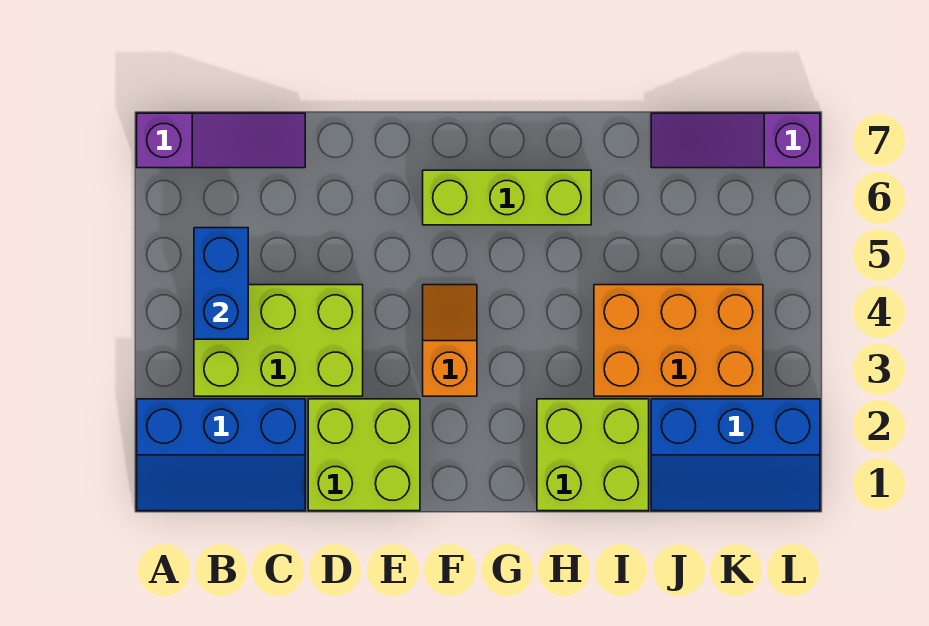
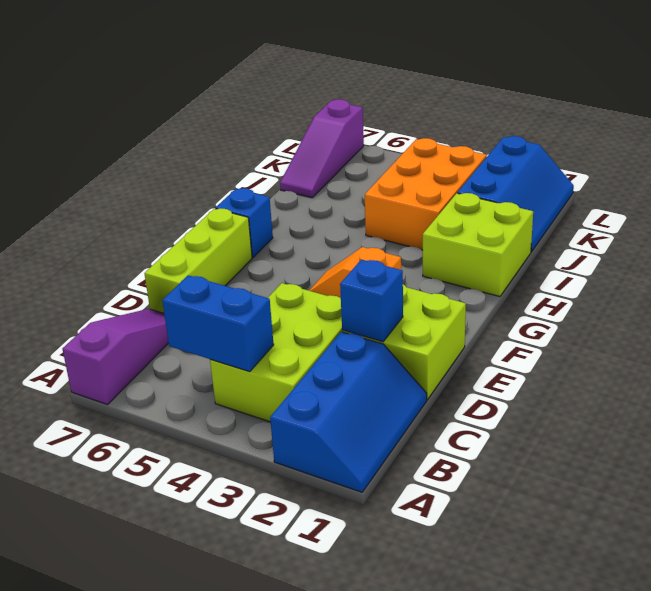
none -> blue 1x1 brick [340,260,403,342]
lime 1x3 brick [423,170,591,225] -> lime 1x3 brick moved to [144,208,252,313]
none -> blue 1x1 brick [216,188,273,257]

